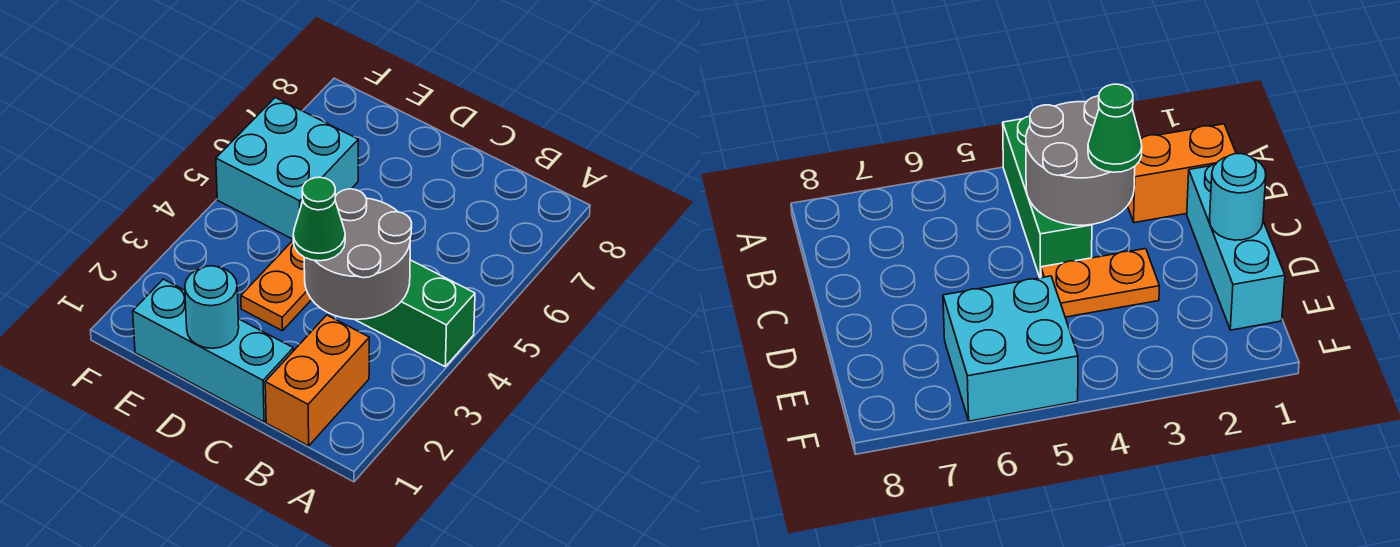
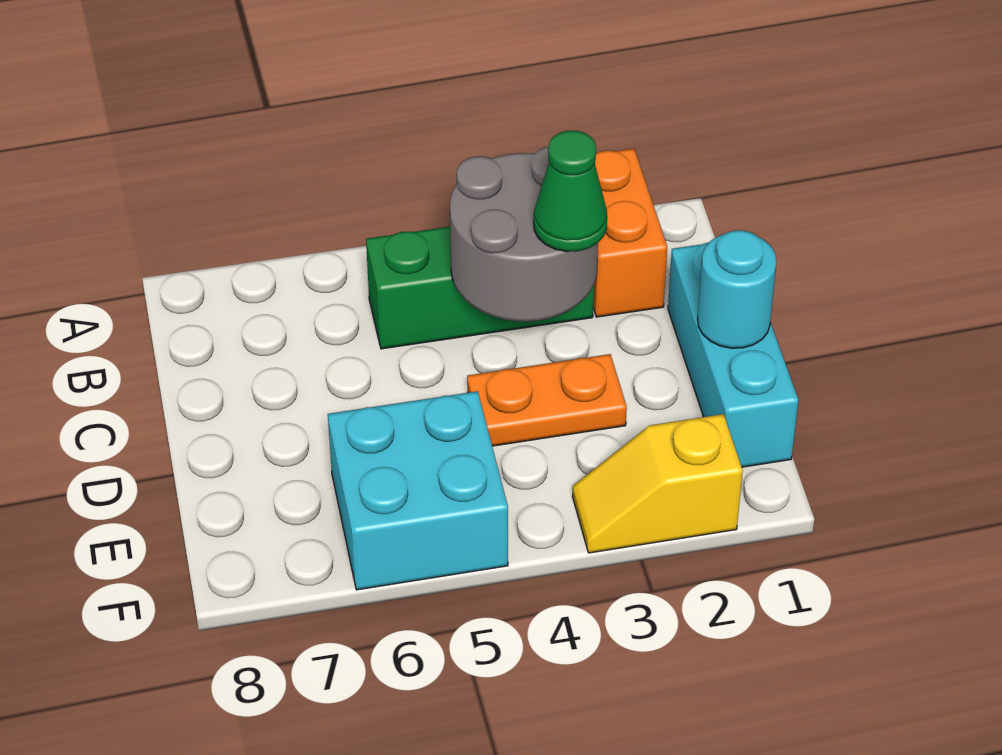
green 1x3 brick [355,260,475,366] -> green 1x3 brick turned to [366,227,594,349]
orange 1x2 brick [265,315,369,446] -> orange 1x2 brick turned to [593,149,667,317]
none -> yellow 1x2 slope [572,414,743,553]

